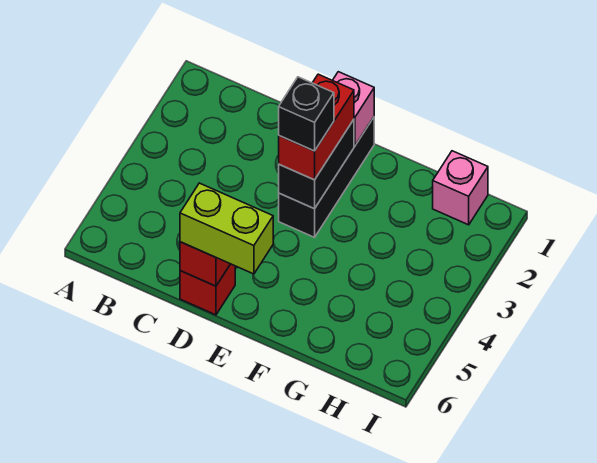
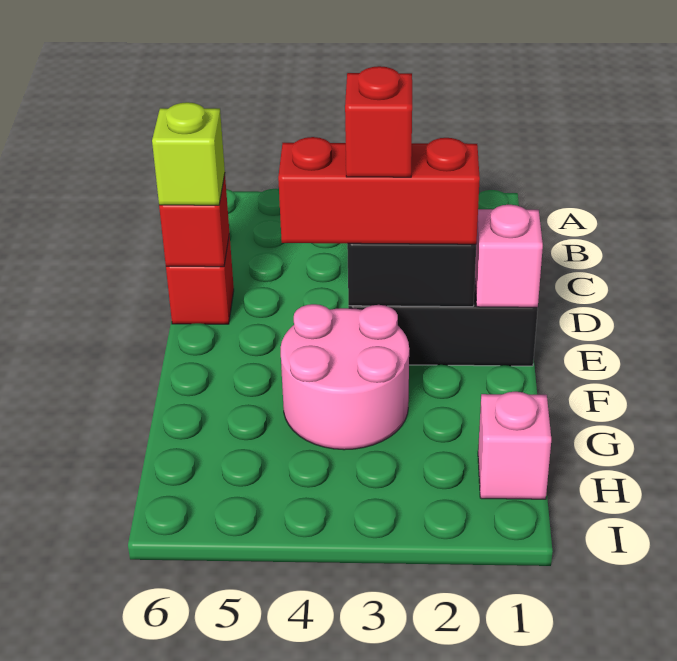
lime 1x2 brick [180,183,273,274] -> lime 1x1 brick [152,102,225,205]
red 1x2 brick [279,74,354,180] -> red 1x3 brick [278,137,480,244]
black 1x1 brick [279,77,334,151] -> red 1x1 brick [345,66,412,177]
none -> pink 2x2 round brick [281,304,409,450]

